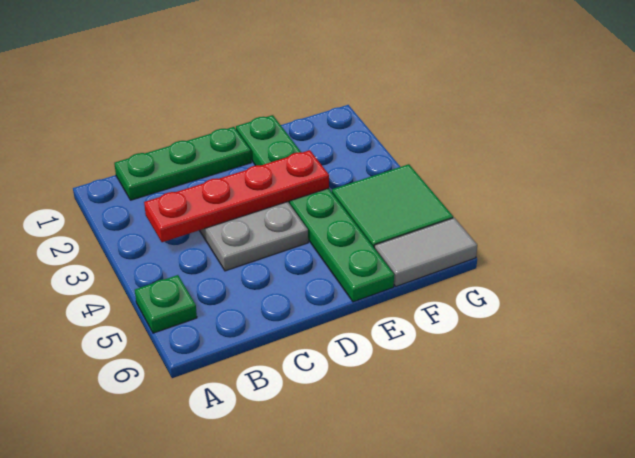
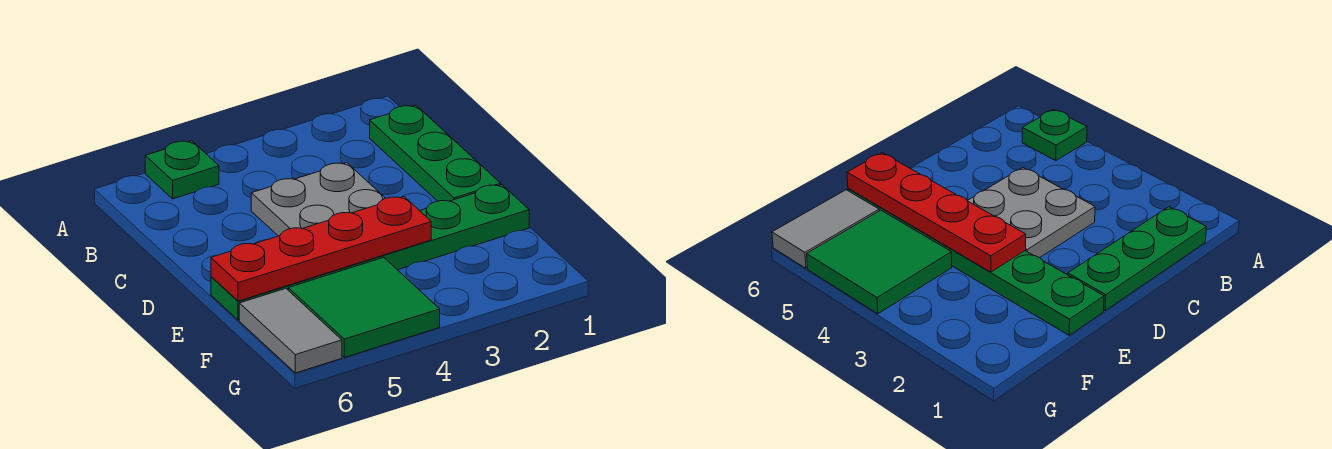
red 1x4 plate [144,150,329,242] -> red 1x4 plate turned to [211,197,431,301]

